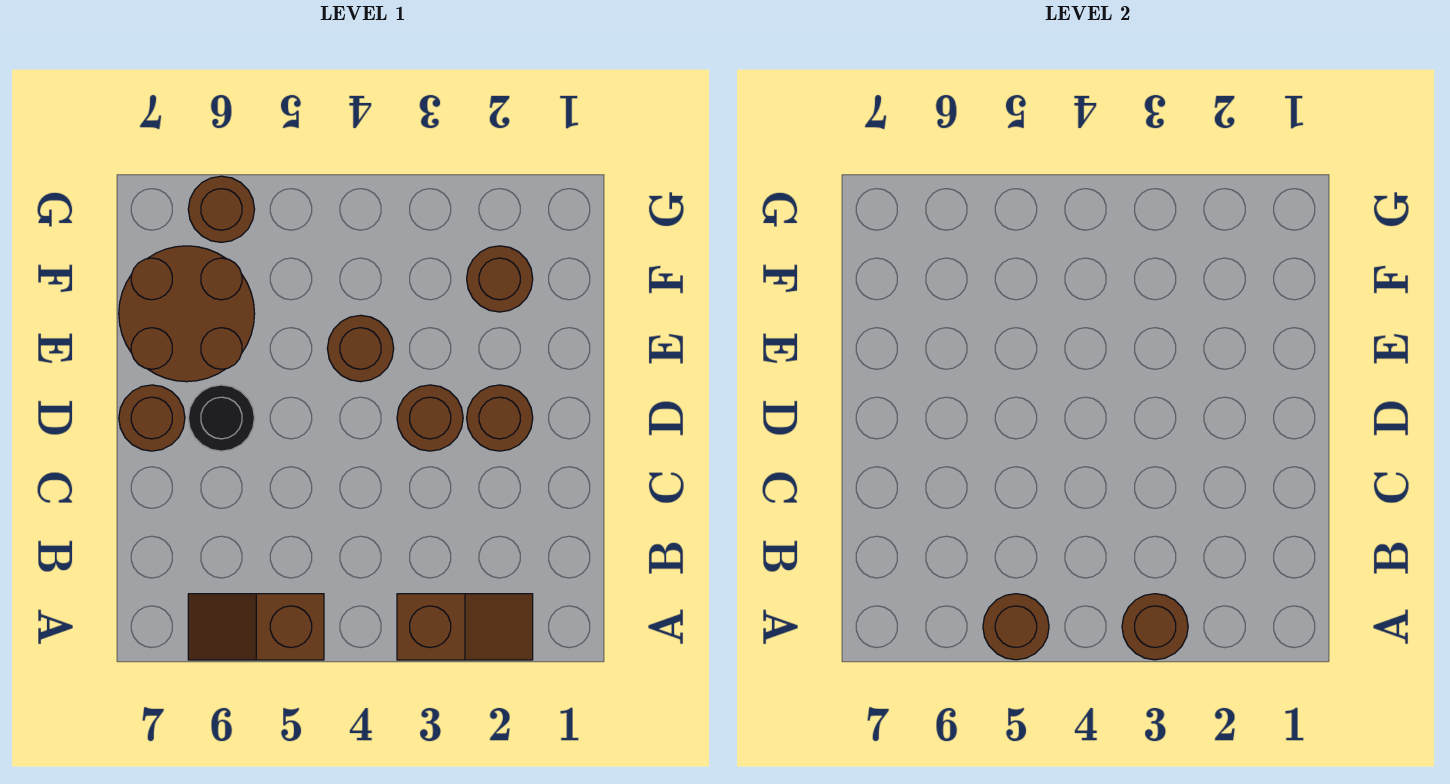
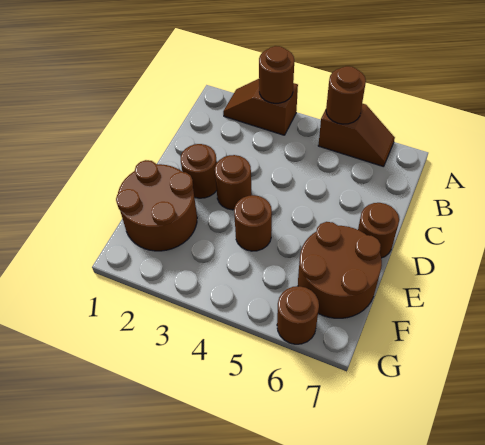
black 1x1 round brick [188,385,254,451] -> none
brown 1x1 round brick [467,246,533,312] -> brown 2x2 round brick [116,160,197,251]

